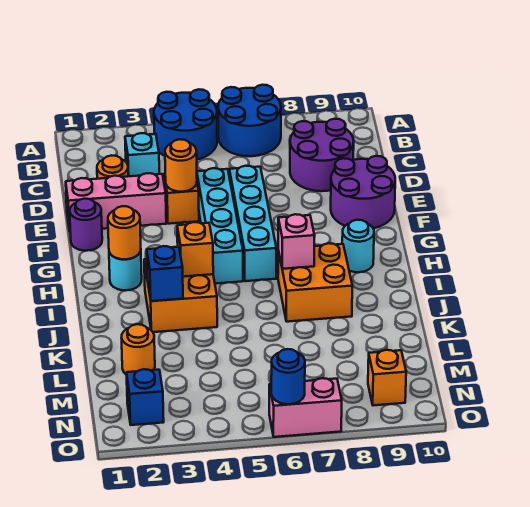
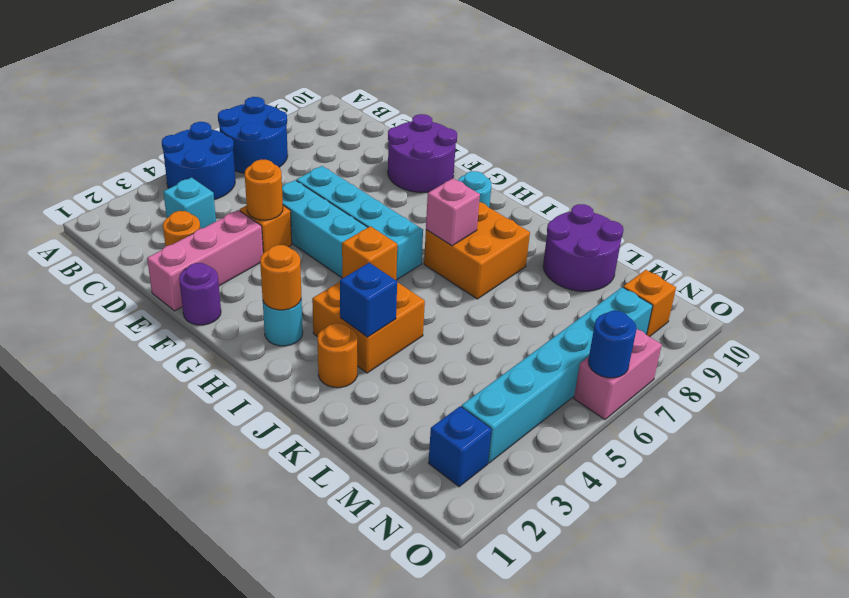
purple 2x2 round brick [290,119,354,191] -> purple 2x2 round brick moved to [543,204,624,291]
orange 1x1 round brick [122,324,155,375] -> orange 1x1 round brick moved to [318,323,358,388]
none -> cyan 1x6 brick [461,287,653,463]

